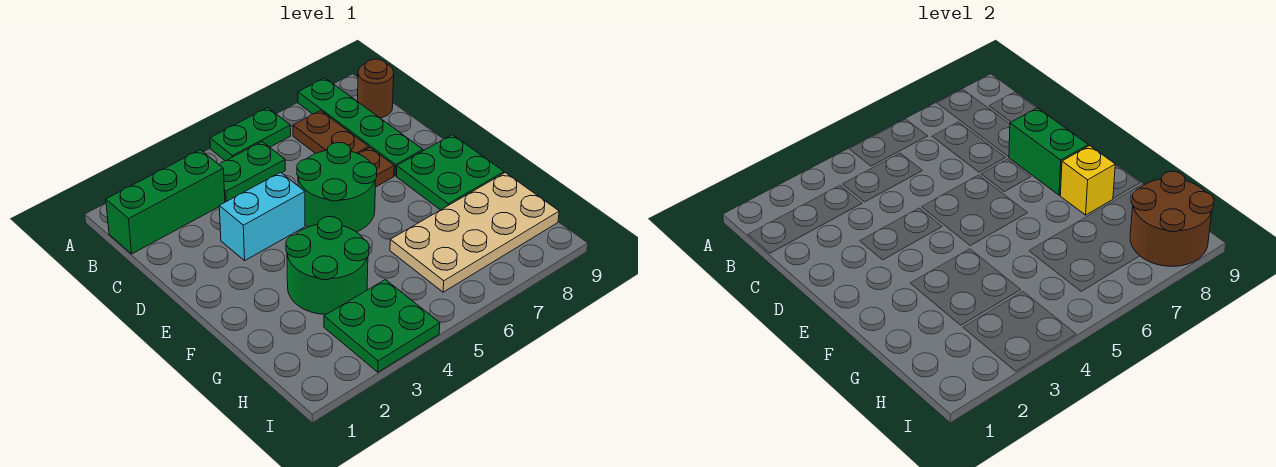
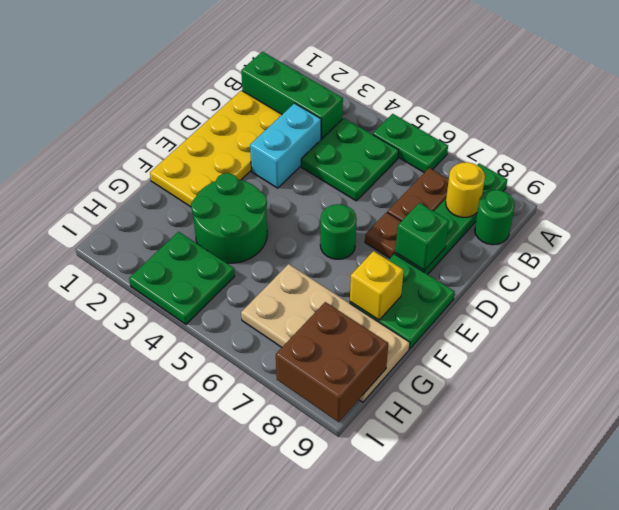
green 1x2 plate [219,142,285,202] -> green 2x2 plate [301,118,399,201]
none -> yellow 1x1 round brick [446,162,485,218]
brown 1x1 round brick [358,59,394,118] -> green 1x1 round brick [475,190,515,245]
none -> yellow 2x4 plate [150,90,282,207]
cyan 1x2 brick [219,172,305,260] -> cyan 1x2 brick turned to [250,103,321,188]
green 2x2 round brick [297,143,377,232] -> green 1x1 round brick [320,204,357,259]
green 1x2 brick [1009,108,1088,195] -> green 1x1 brick [396,203,449,270]
brown 2x2 round brick [1130,171,1214,266] -> brown 2x2 brick [276,302,388,422]

